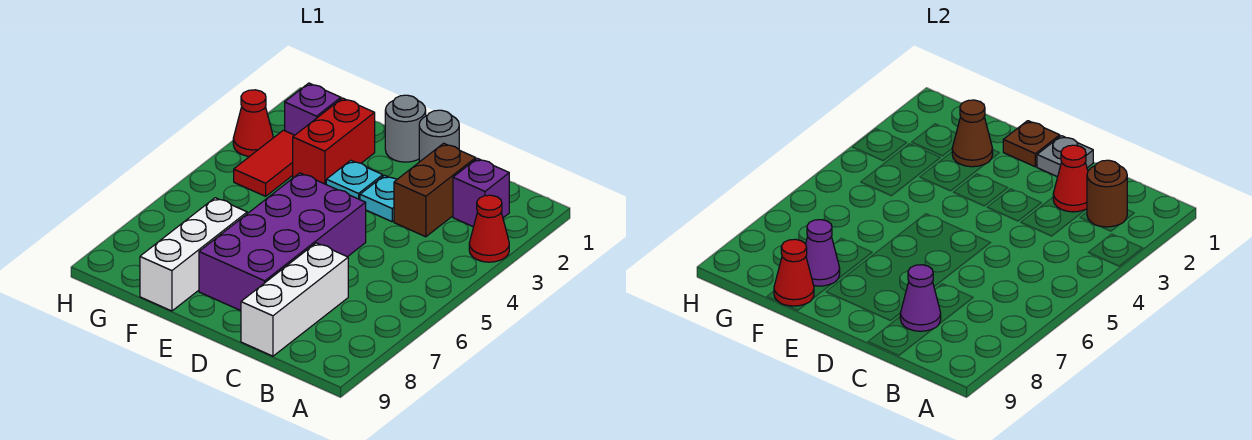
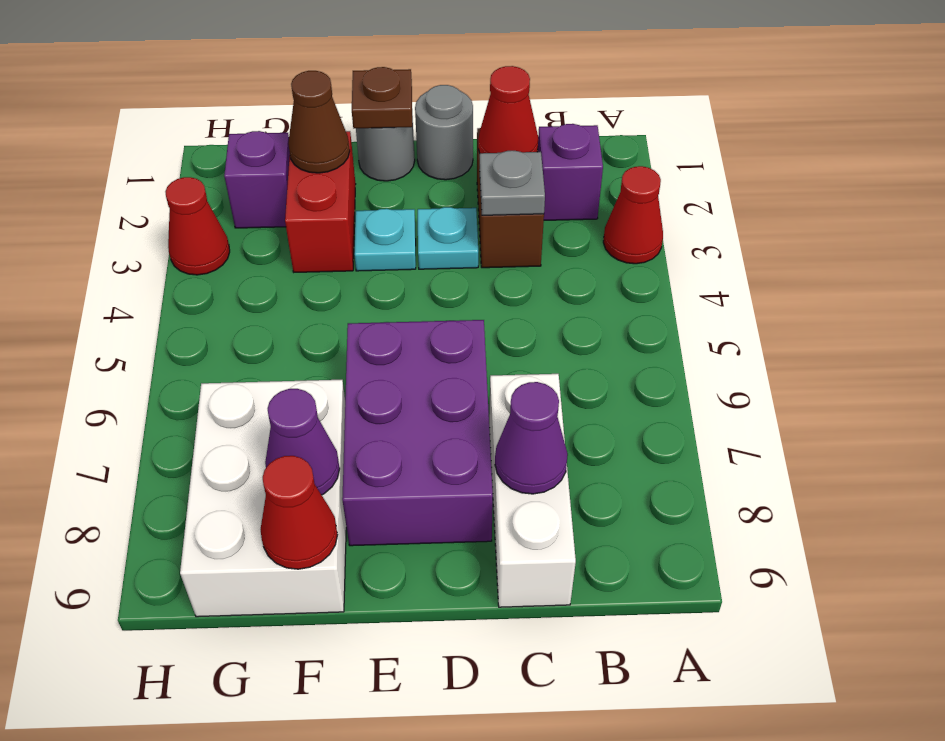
brown 1x1 round brick [1087,160,1127,227] -> none
grey 1x1 plate [1037,136,1093,177] -> grey 1x1 plate moved to [479,151,545,215]
purple 2x4 brick [199,173,366,311] -> purple 2x3 brick [342,320,493,546]
white 1x3 brick [140,198,247,311] -> white 2x3 brick [180,380,346,617]
red 1x2 tile [234,130,295,196] -> none

